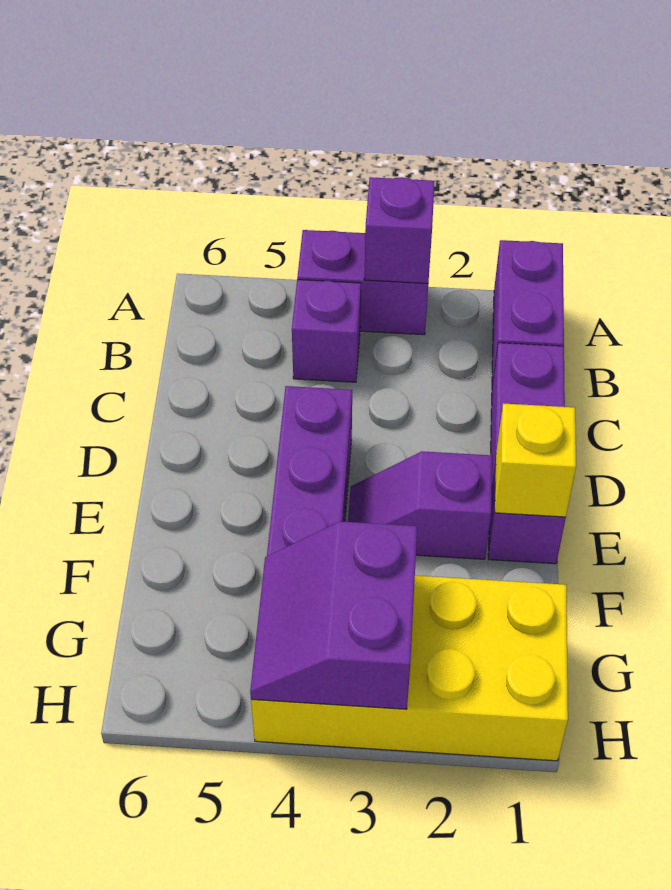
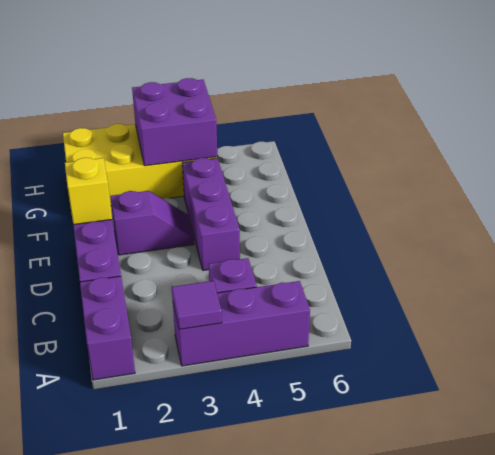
purple 1x2 brick [297,230,428,335] -> purple 1x3 brick [173,281,310,366]
purple 1x1 brick [364,177,435,284] -> purple 1x1 tile [172,281,222,329]
purple 2x2 slope [250,521,417,709] -> purple 2x2 brick [132,78,217,166]

